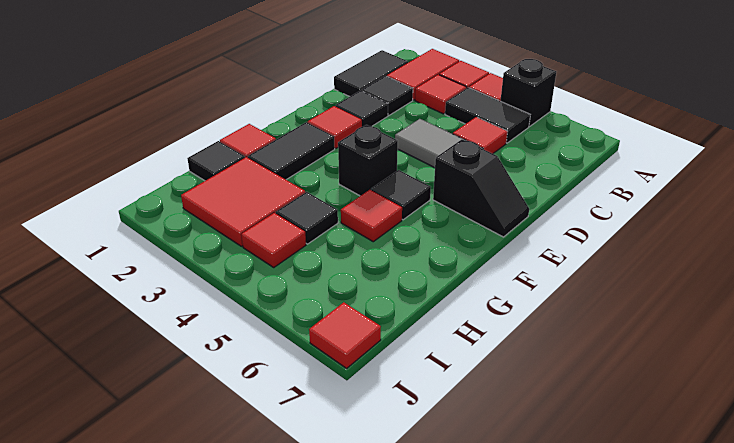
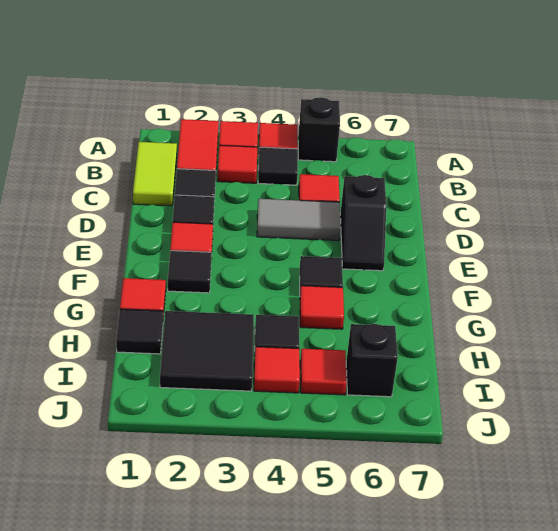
black 1x2 tile [334,50,408,97] -> lime 1x2 tile [133,142,177,206]
black 1x2 tile [445,88,530,143] -> black 1x1 tile [258,147,298,185]
black 1x2 slope [433,139,529,237] -> black 1x2 slope turned to [340,175,386,271]
black 1x2 tile [248,122,335,180] -> black 1x1 tile [168,251,212,293]
black 1x1 brick [338,125,398,196] -> black 1x1 brick moved to [346,324,398,397]
red 2x2 tile [181,157,305,246] -> black 2x2 tile [160,311,254,391]
red 1x1 tile [309,302,381,368] -> red 1x1 tile moved to [300,349,347,395]

